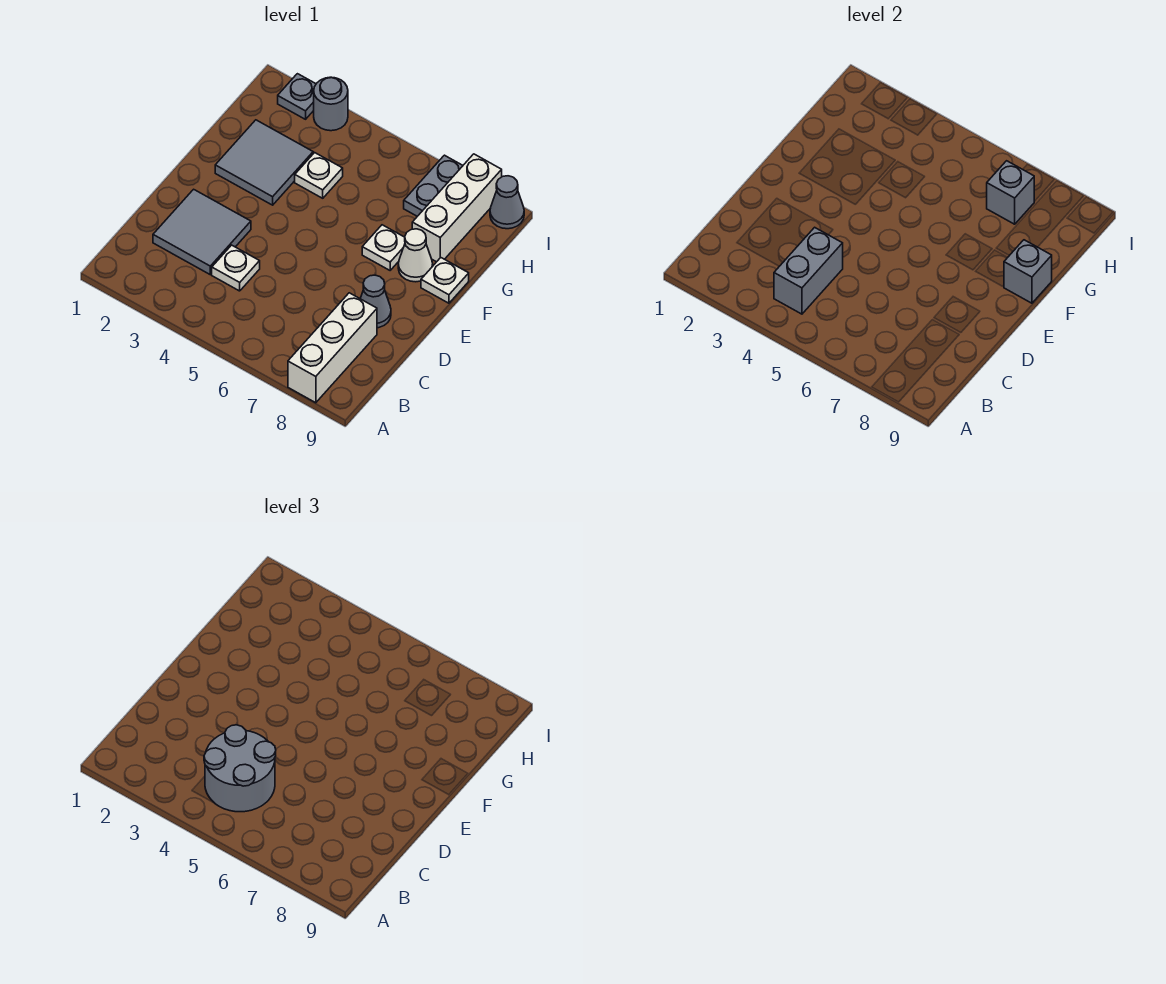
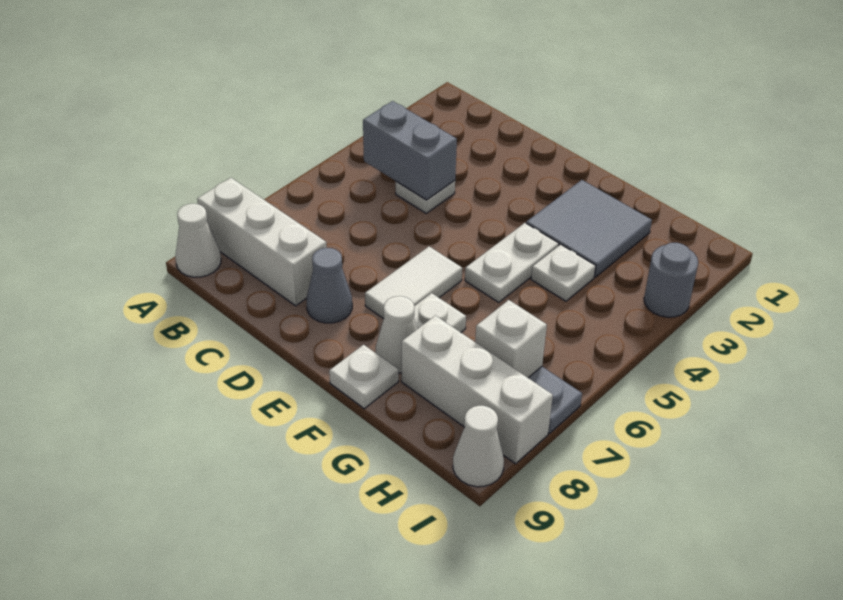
none -> white 1x1 cone [175,204,221,277]
grey 2x2 round brick [204,725,276,812] -> none
grey 2x2 tile [153,189,251,274] -> none
none -> white 1x2 tile [365,247,462,319]
none -> white 1x2 plate [465,223,559,302]
grey 1x1 brick [1004,240,1052,303] -> none
grey 1x1 brick [987,161,1034,224] -> white 1x1 brick [475,300,547,378]
grey 1x1 plate [278,74,316,119] -> none
grey 1x1 cone [490,176,524,229] -> white 1x1 cone [453,406,504,487]

